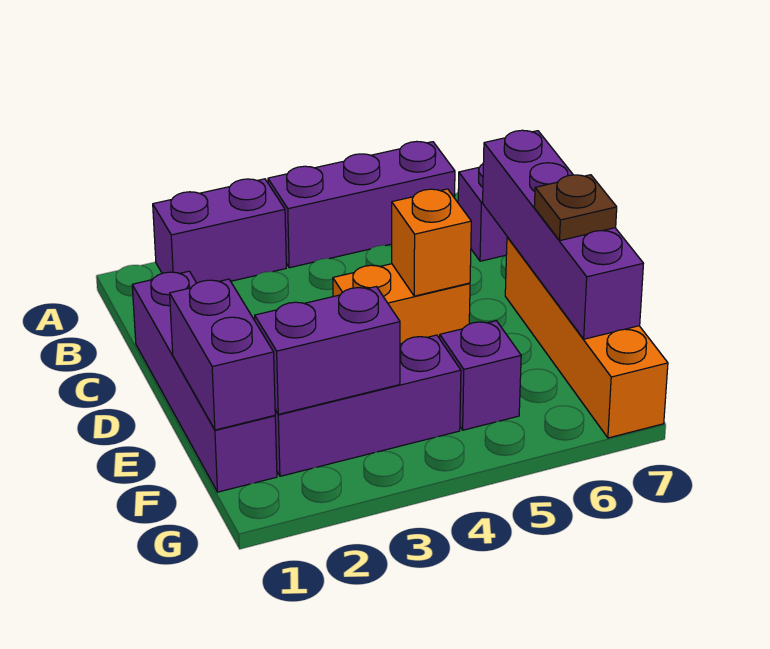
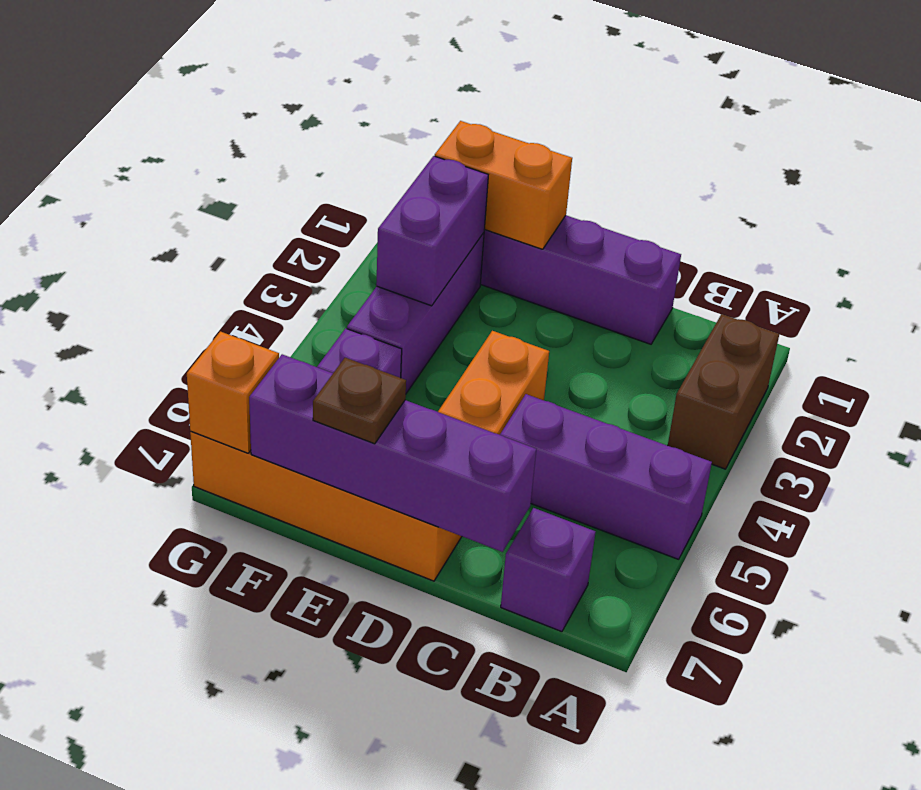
purple 1x2 brick [153,179,286,283] -> brown 1x2 brick [668,314,779,469]
purple 1x3 brick [268,142,455,268] -> purple 1x3 brick turned to [500,394,712,559]
orange 1x1 brick [392,189,471,296] -> orange 1x1 brick moved to [187,331,279,453]
purple 1x2 brick [170,279,275,430] -> orange 1x2 brick [435,121,572,249]

